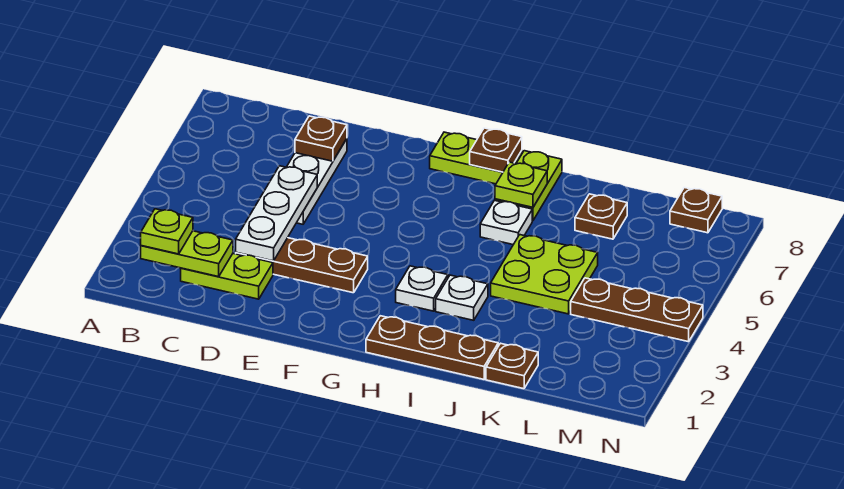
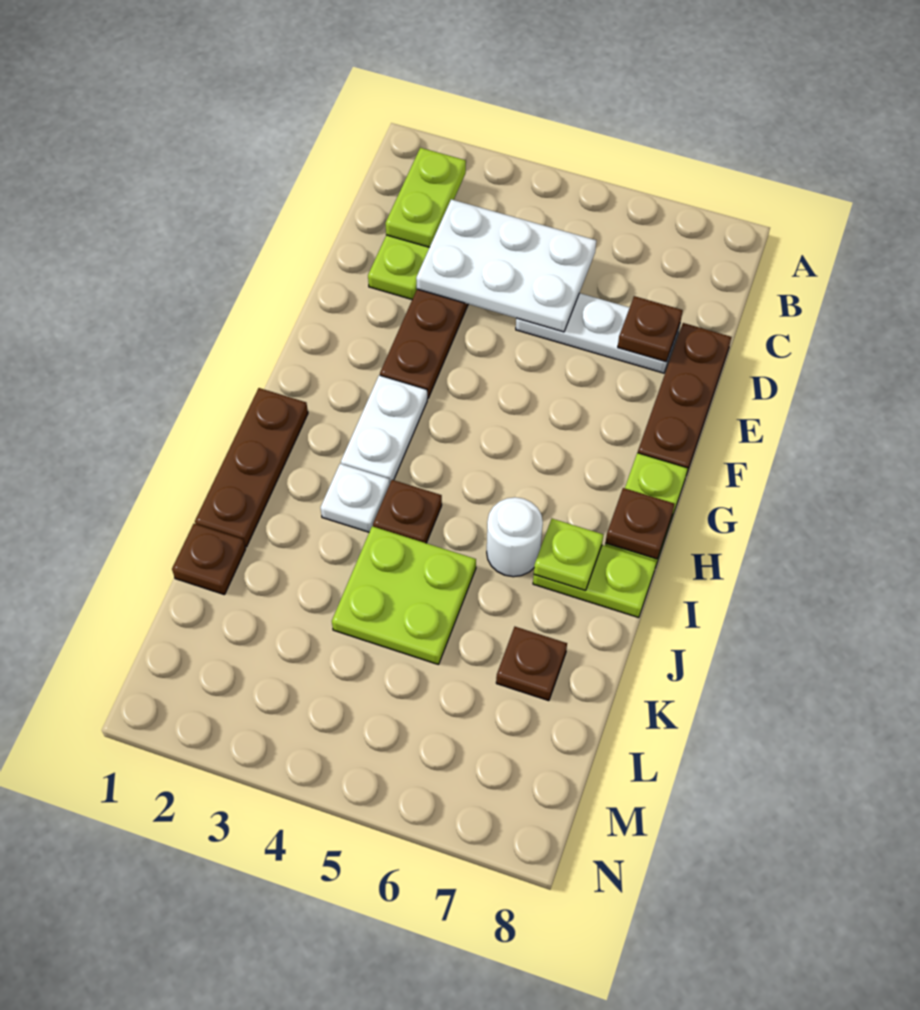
lime 1x1 plate [141,209,193,254] -> none
white 1x3 plate [236,166,317,261] -> white 2x3 plate [416,199,596,332]
white 1x1 plate [396,266,448,311] -> white 1x2 plate [341,375,427,483]
white 1x1 plate [480,200,532,245] -> white 1x1 round brick [487,497,543,577]
brown 1x3 plate [571,278,703,342] -> brown 1x3 plate moved to [638,323,731,472]
brown 1x1 plate [670,188,722,233] -> brown 1x1 plate moved to [373,480,442,543]

